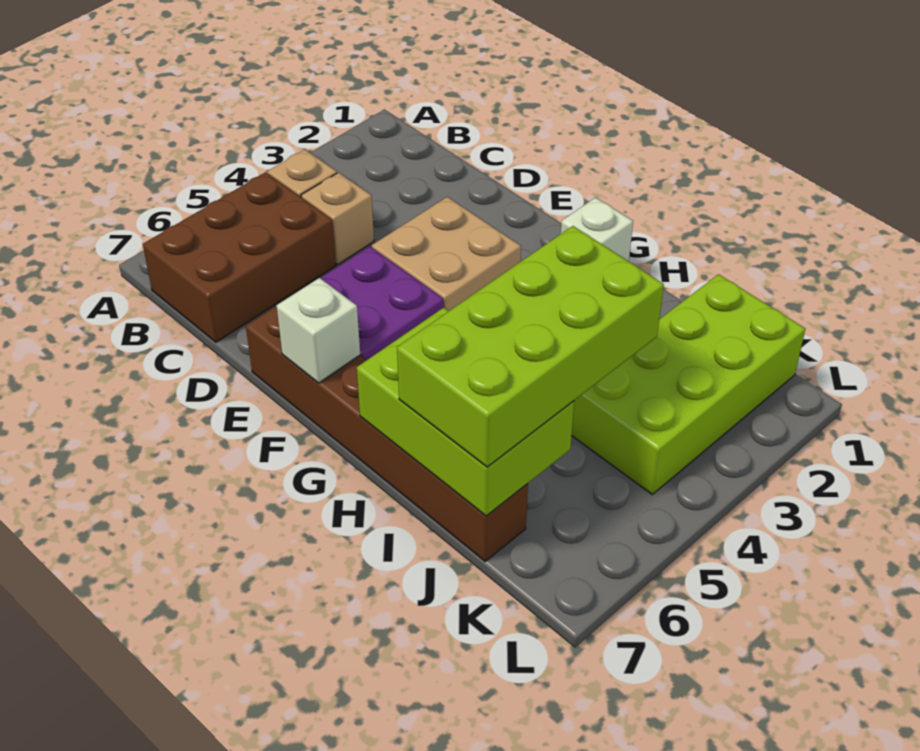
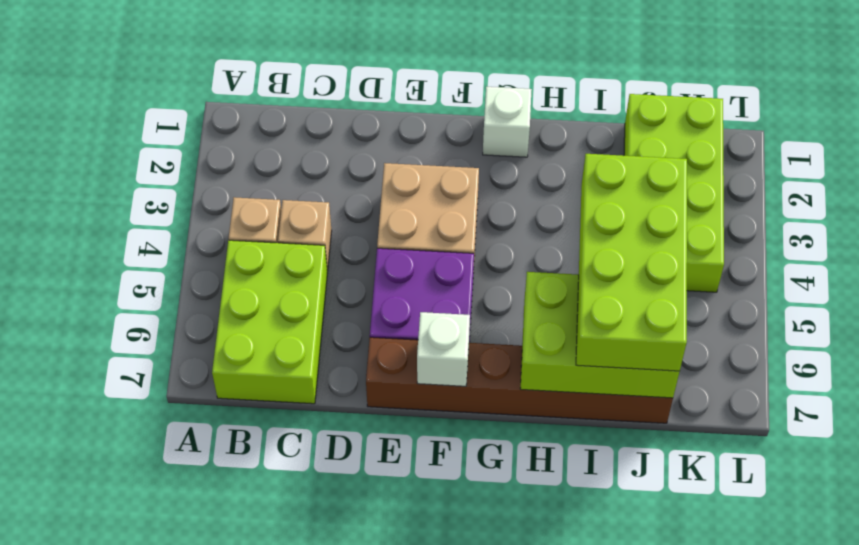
brown 2x3 brick [143,172,336,342] -> lime 2x3 brick [212,240,327,404]

